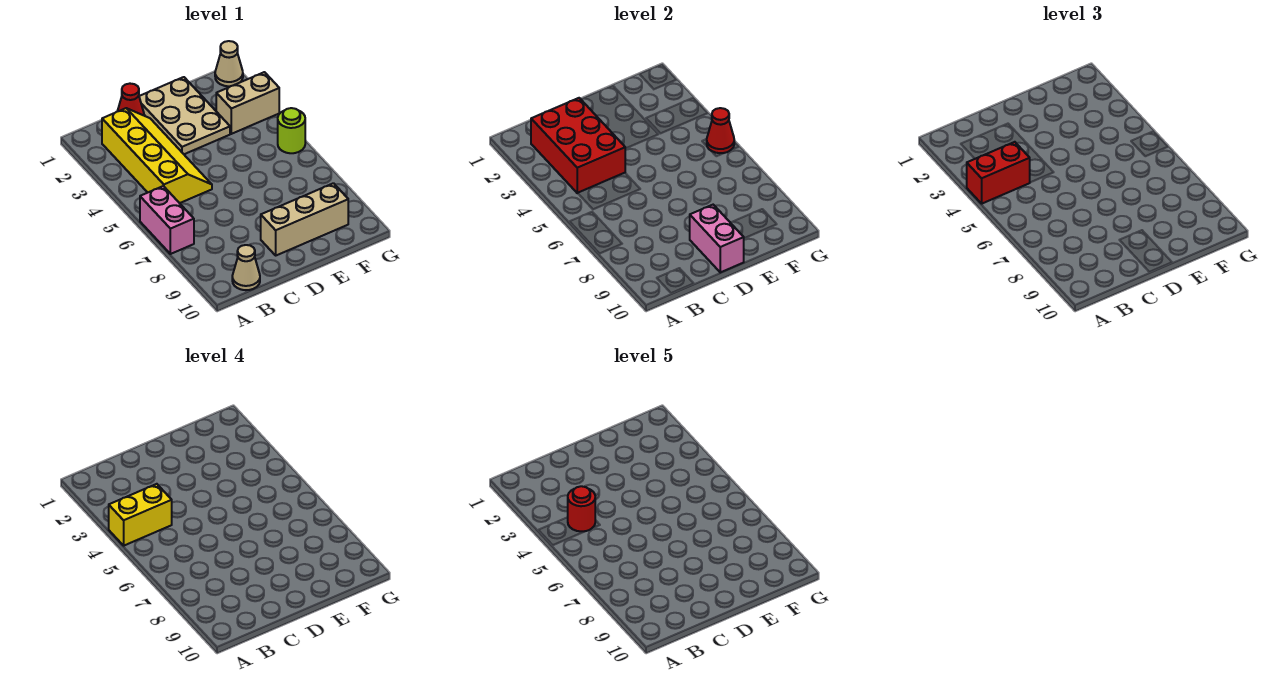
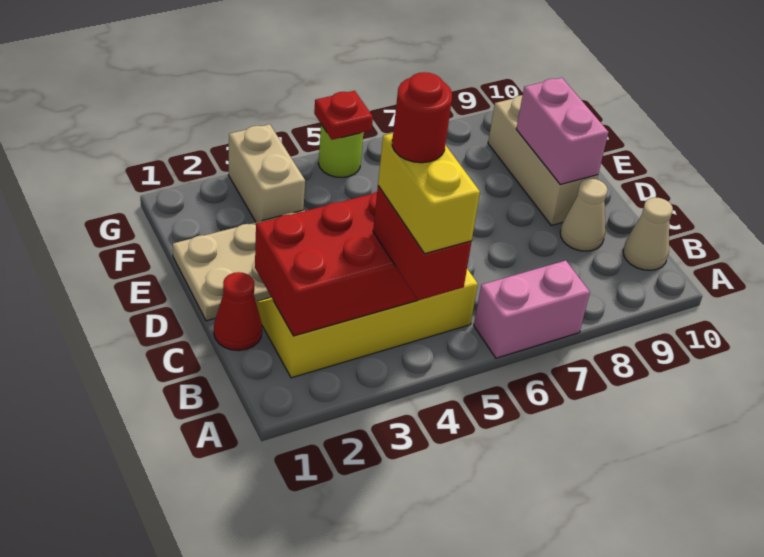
pink 1x2 brick [690,205,744,272] -> pink 1x2 brick turned to [516,78,608,184]
tan 1x1 cone [215,41,243,86] -> tan 1x1 cone moved to [560,179,608,251]
red 1x1 cone [707,108,734,153] -> red 1x1 plate [314,91,373,140]

